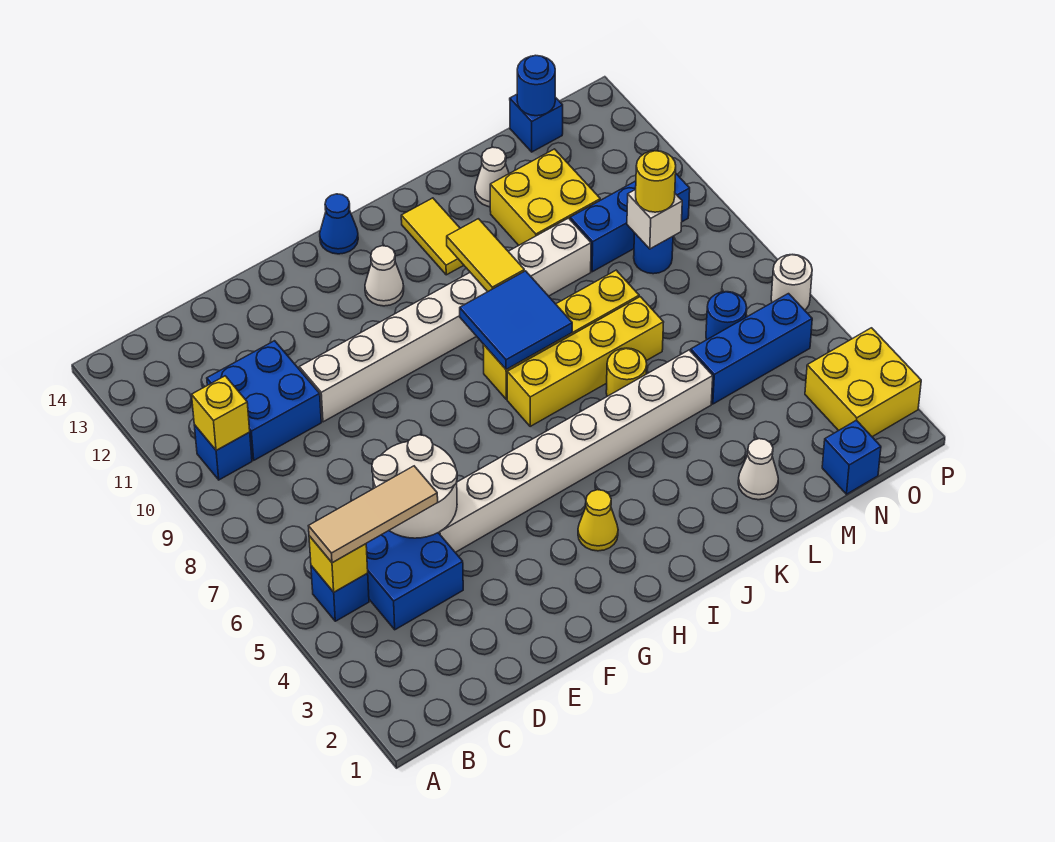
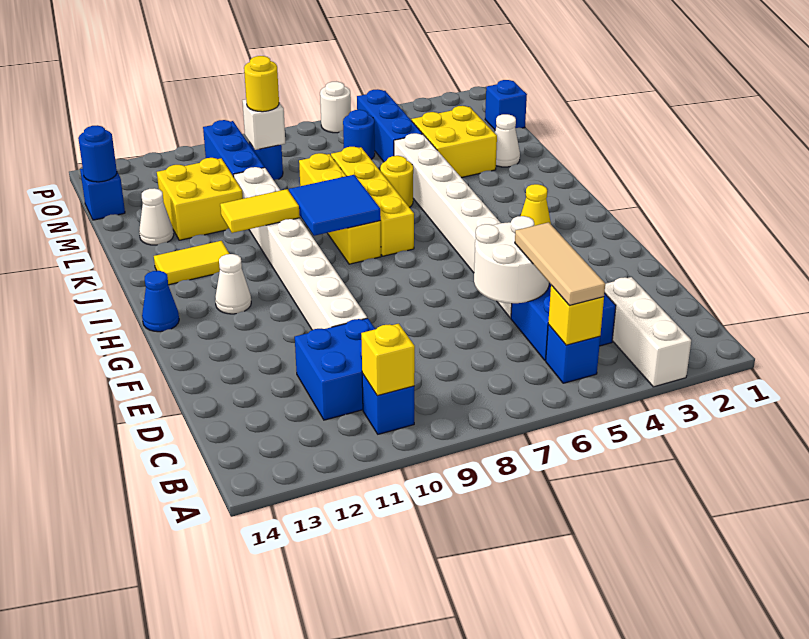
none -> white 1x3 brick [605,277,691,387]
yellow 2x2 brick [805,328,921,437] -> yellow 2x2 brick moved to [412,106,497,178]

